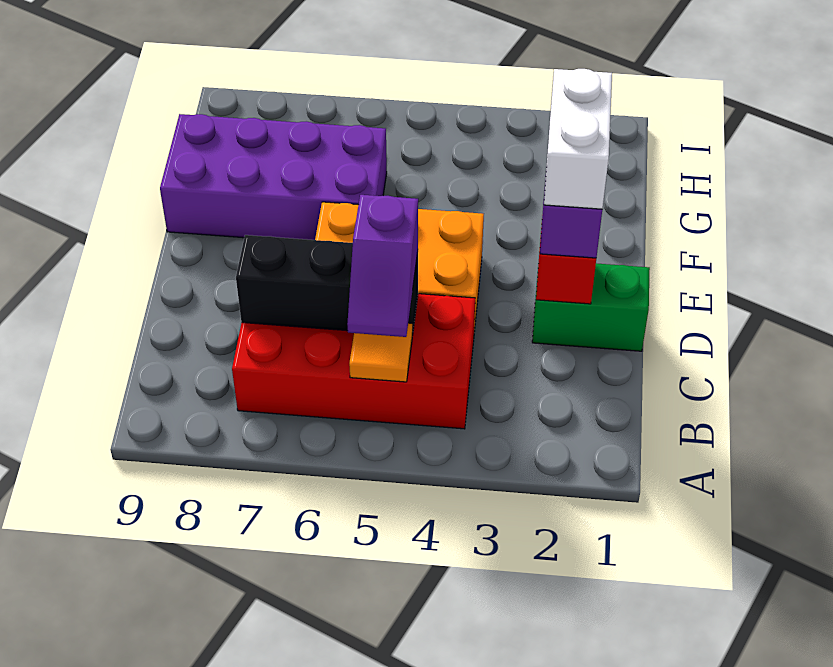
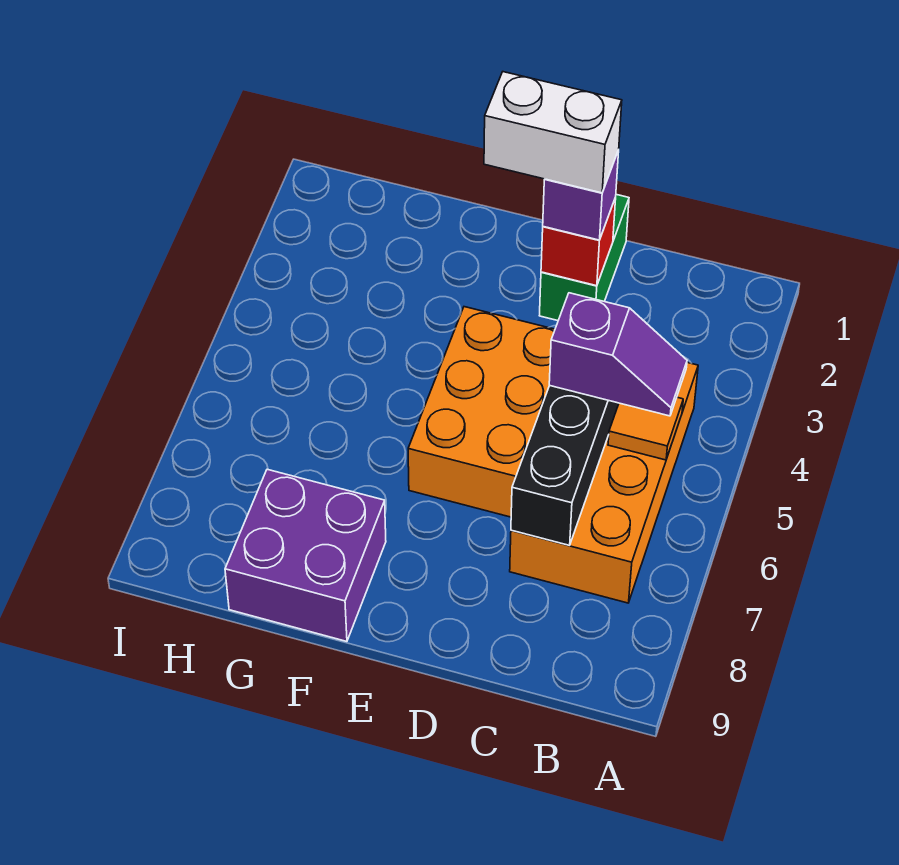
red 2x4 brick [232,294,475,429] -> orange 2x4 brick [510,363,698,603]
purple 2x4 brick [160,114,387,240] -> purple 2x2 brick [225,469,386,641]

